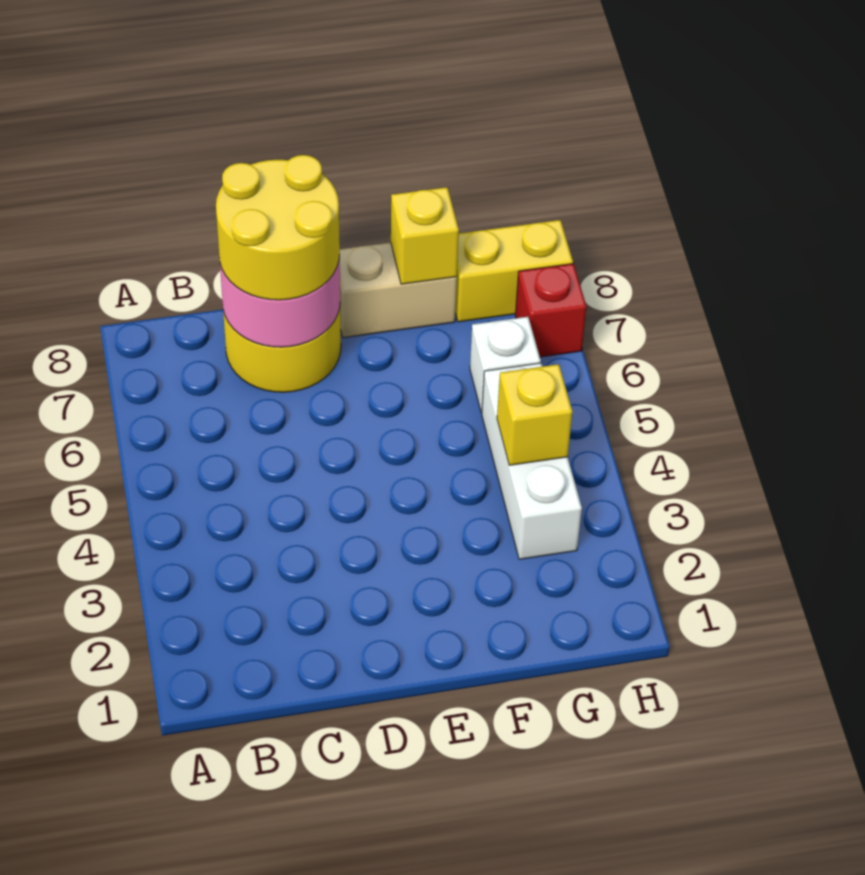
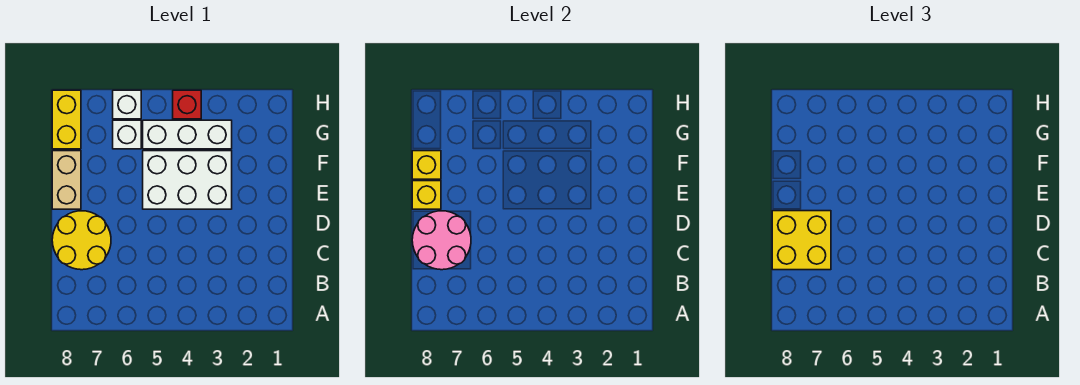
yellow 2x2 round brick [216,155,340,300] -> yellow 2x2 brick [772,211,831,270]
none -> white 2x3 brick [143,151,232,209]
yellow 1x1 brick [497,364,572,465] -> yellow 1x1 brick moved to [412,181,441,209]
none -> white 1x1 brick [113,90,141,119]
red 1x1 brick [515,264,586,357] -> red 1x1 brick moved to [173,90,201,119]

